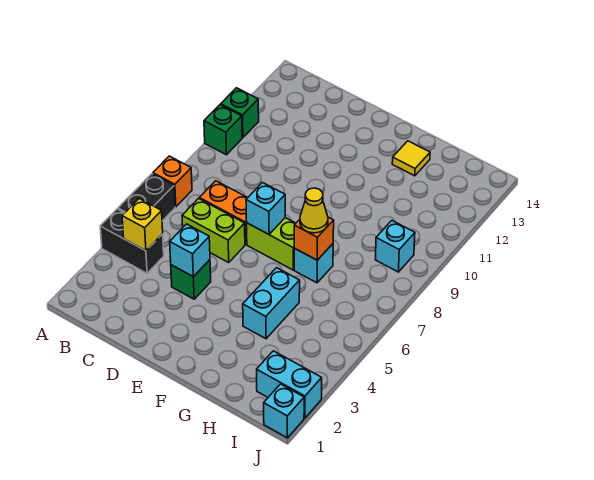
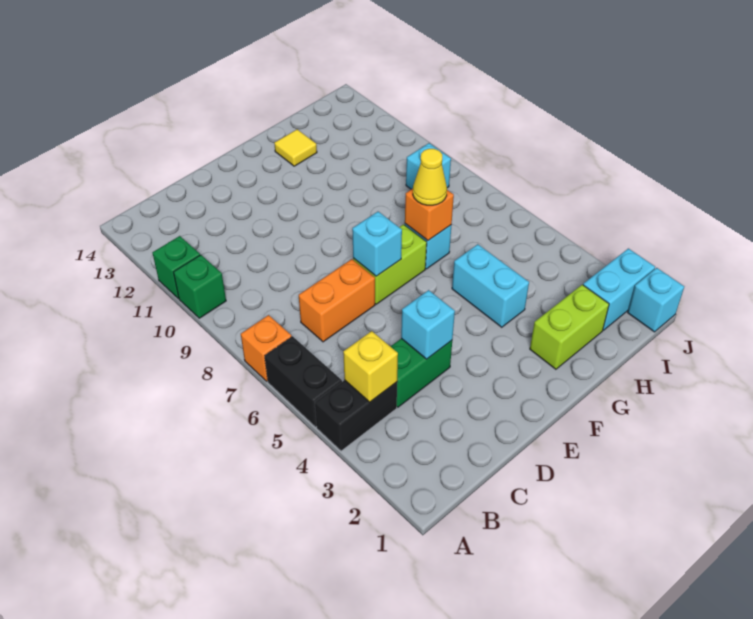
lime 1x2 brick [182,199,245,262] -> lime 1x2 brick moved to [530,285,609,369]
green 1x1 brick [171,260,211,299] -> green 1x2 brick [390,338,452,407]

